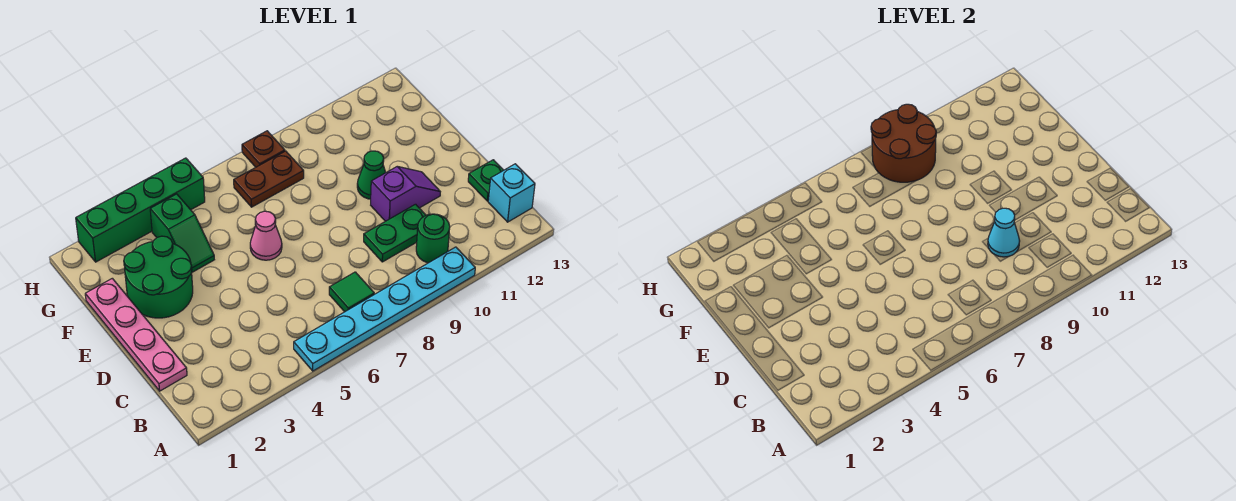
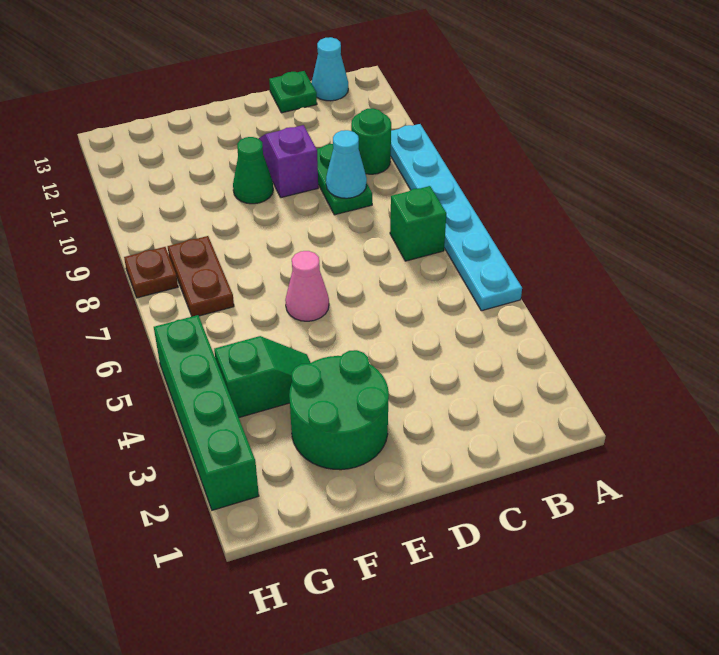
green 1x1 tile [329,272,374,312] -> green 1x1 brick [390,186,446,261]
cyan 1x1 brick [488,164,535,222] -> cyan 1x1 cone [312,37,348,101]
pink 1x4 plate [85,278,187,391] -> none
brown 2x2 round brick [871,104,936,182] -> none

